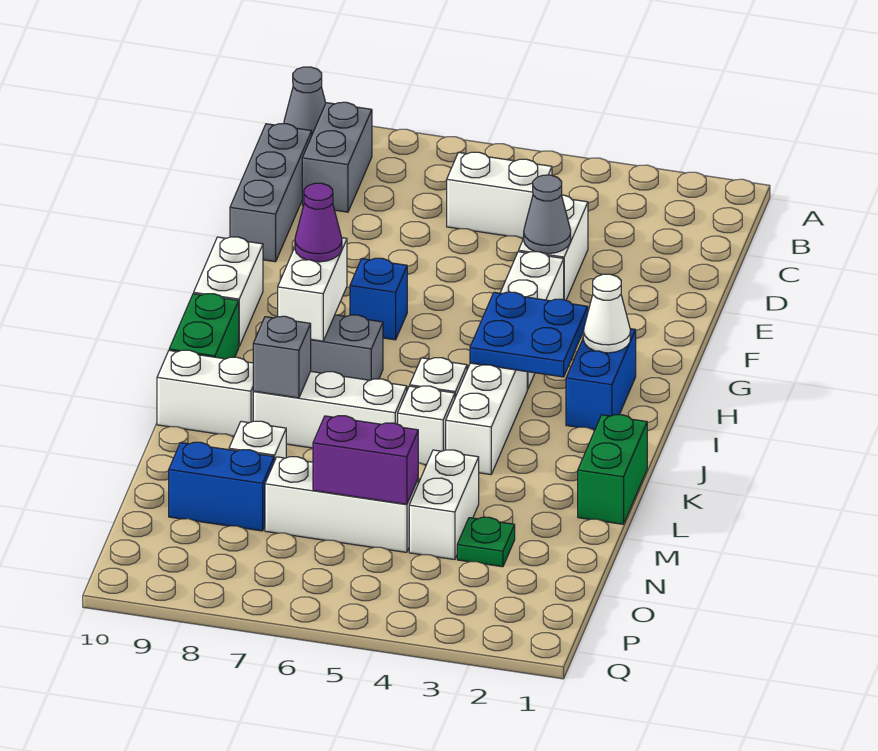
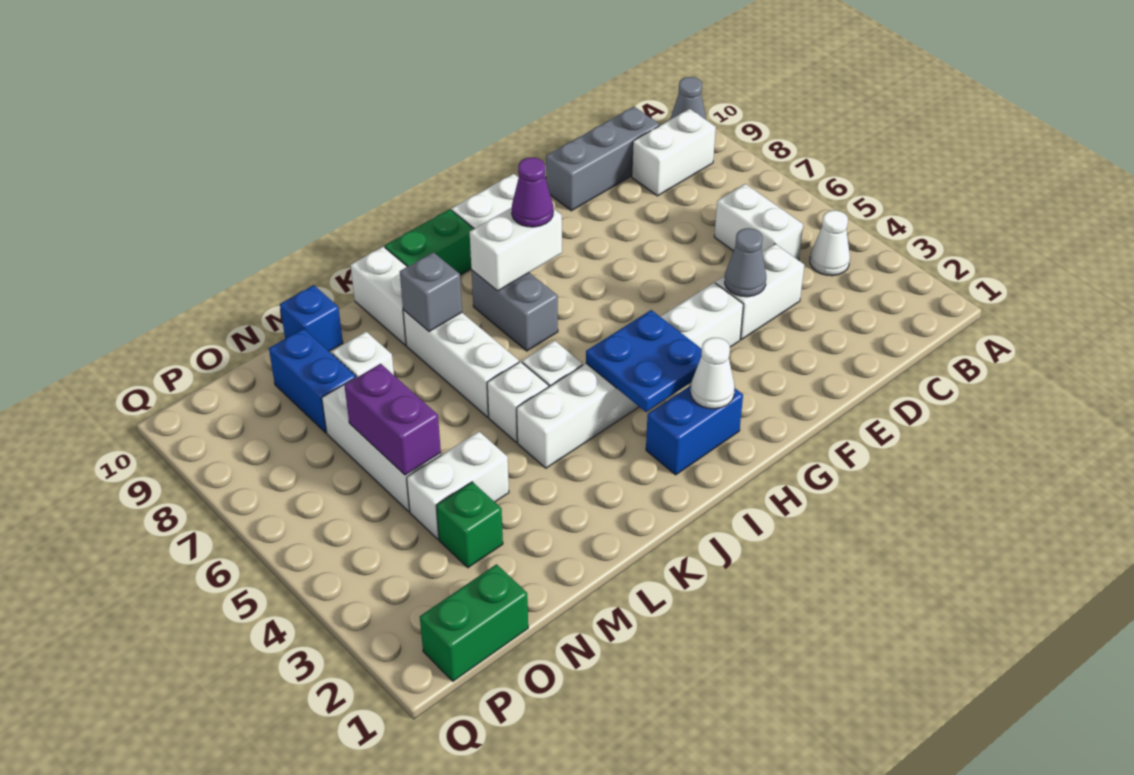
none -> white 1x1 cone [810,210,850,276]
grey 1x2 brick [302,102,372,212] -> white 1x2 brick [632,109,716,196]
blue 1x1 brick [350,258,407,340] -> blue 1x1 brick moved to [280,285,343,351]
green 1x2 brick [578,415,647,524] -> green 1x2 brick moved to [420,564,528,681]
green 1x1 plate [457,517,515,567] -> green 1x1 brick [436,482,503,568]

